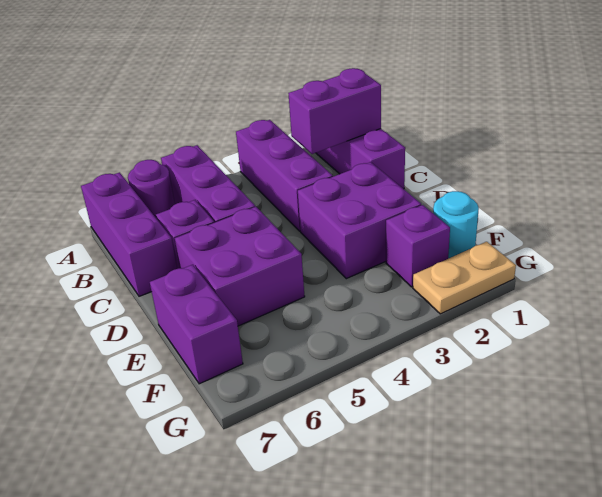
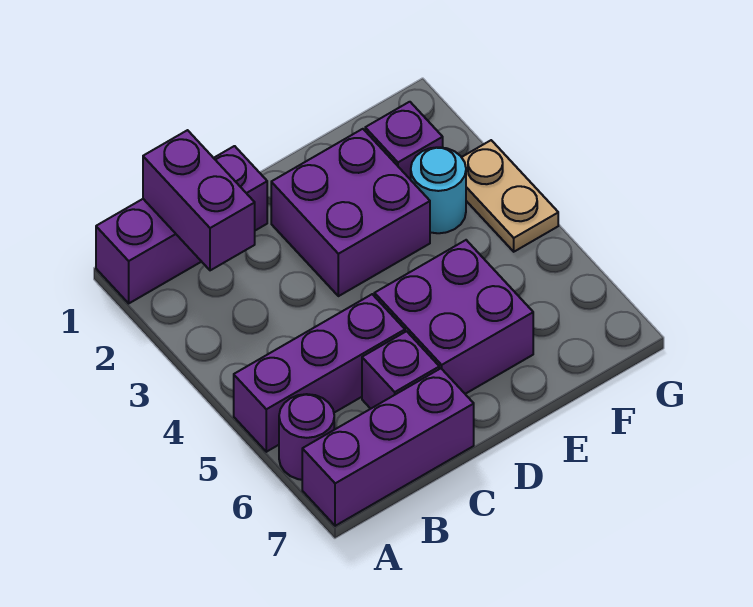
purple 1x3 brick [236,120,333,231] -> none
purple 1x2 brick [150,265,243,384] -> none
cyan 1x1 round brick [433,191,479,258] -> cyan 1x1 round brick moved to [411,147,466,233]
tan 1x2 plate [413,242,516,314] -> tan 1x2 plate moved to [462,140,558,252]

